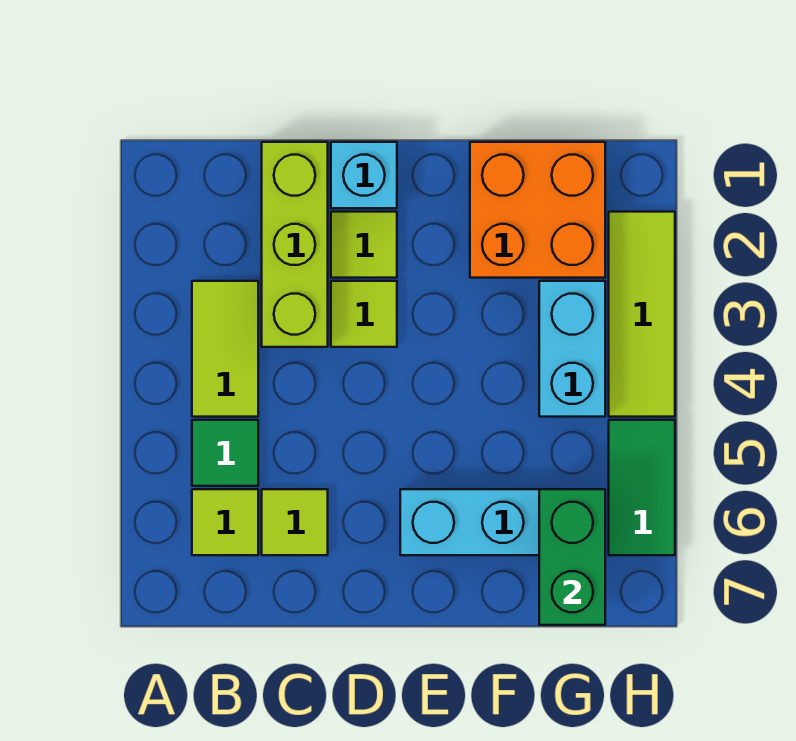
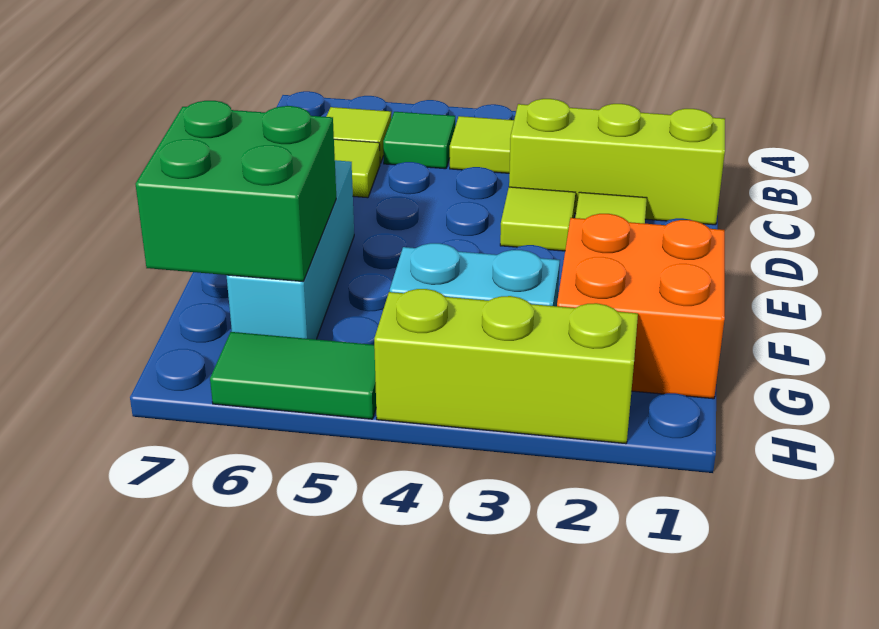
cyan 1x1 brick [331,142,397,208] -> none
green 1x2 brick [539,489,605,625] -> green 2x2 brick [136,101,336,282]
lime 1x3 tile [609,212,675,417] -> lime 1x3 brick [374,289,638,444]

